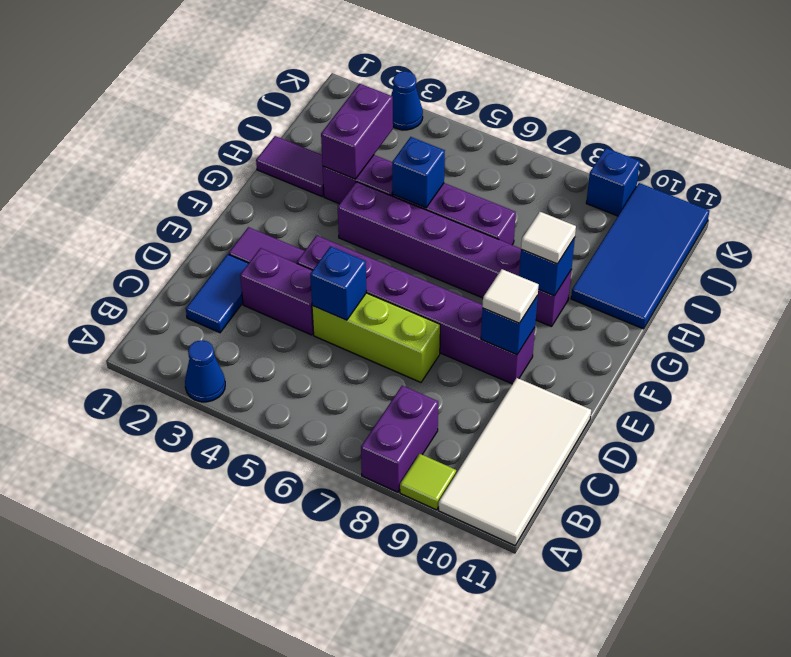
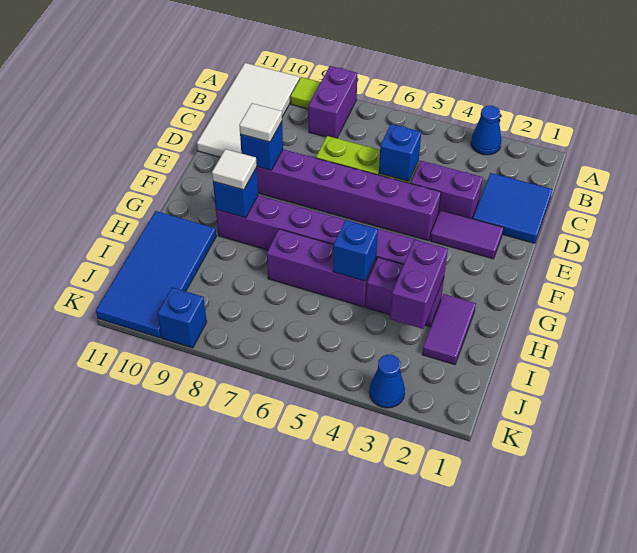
blue 1x2 tile [186,254,249,333] -> blue 2x2 tile [473,173,552,243]
purple 1x2 tile [256,136,324,196] -> purple 1x2 tile turned to [422,294,476,365]

